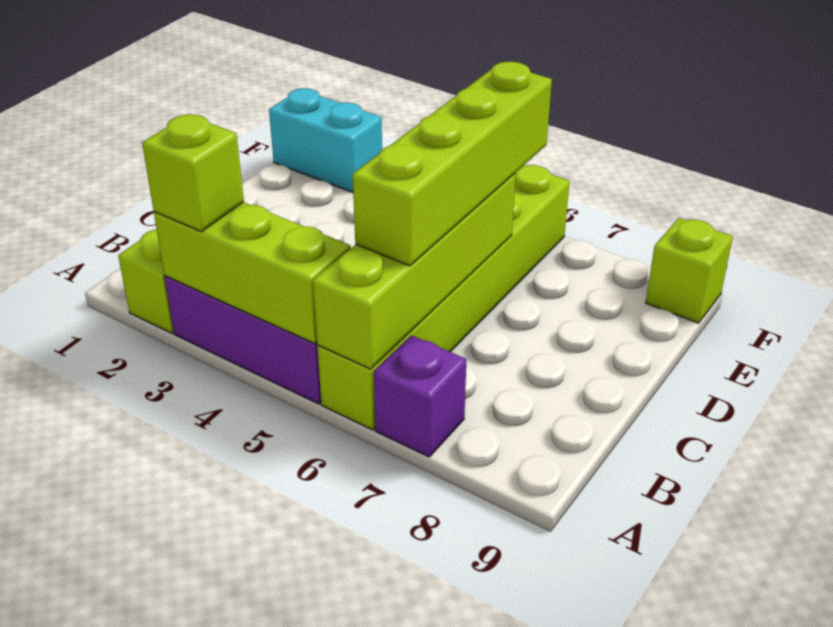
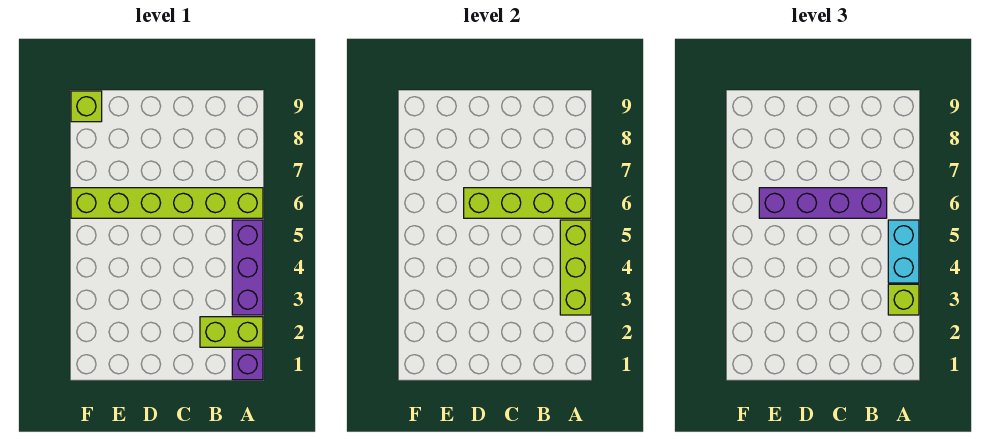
purple 1x1 brick [374,335,466,457] -> purple 1x1 brick moved to [232,349,263,380]
lime 1x4 brick [353,62,552,266] -> purple 1x4 brick [759,188,887,218]
cyan 1x2 brick [269,88,382,192] -> cyan 1x2 brick moved to [888,220,919,283]

